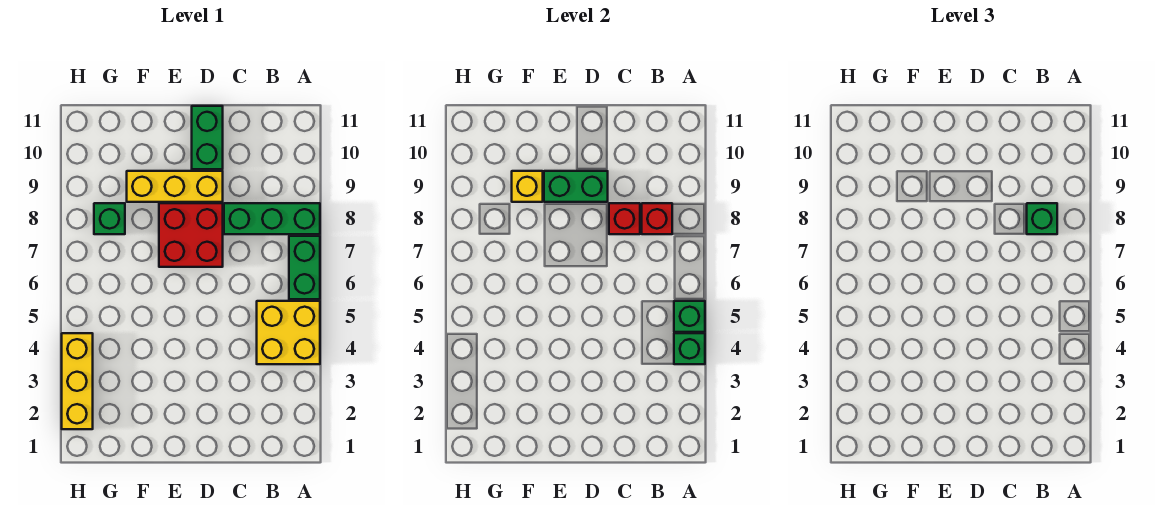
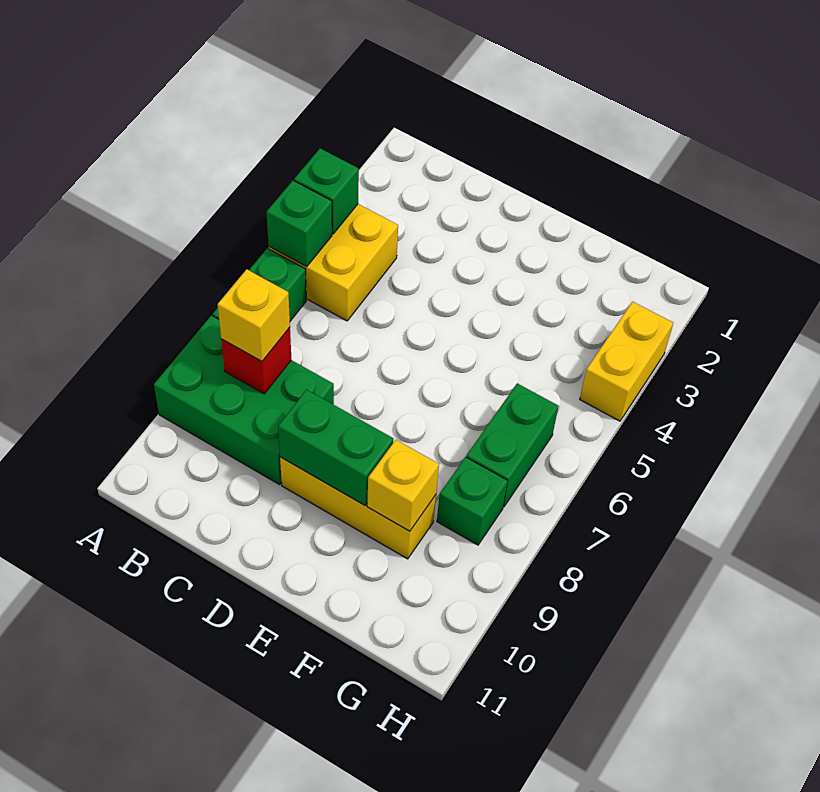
green 1x3 brick [224,203,320,234] -> green 2x3 brick [154,316,334,485]
green 1x1 brick [1027,203,1057,234] -> yellow 1x1 brick [218,269,290,361]
red 1x1 brick [609,203,640,234] -> none
red 2x2 brick [159,203,223,267] -> none
green 1x2 brick [192,106,223,169] -> green 1x2 brick moved to [466,383,559,507]
yellow 1x3 brick [62,333,93,429] -> yellow 1x2 brick [580,302,673,421]

